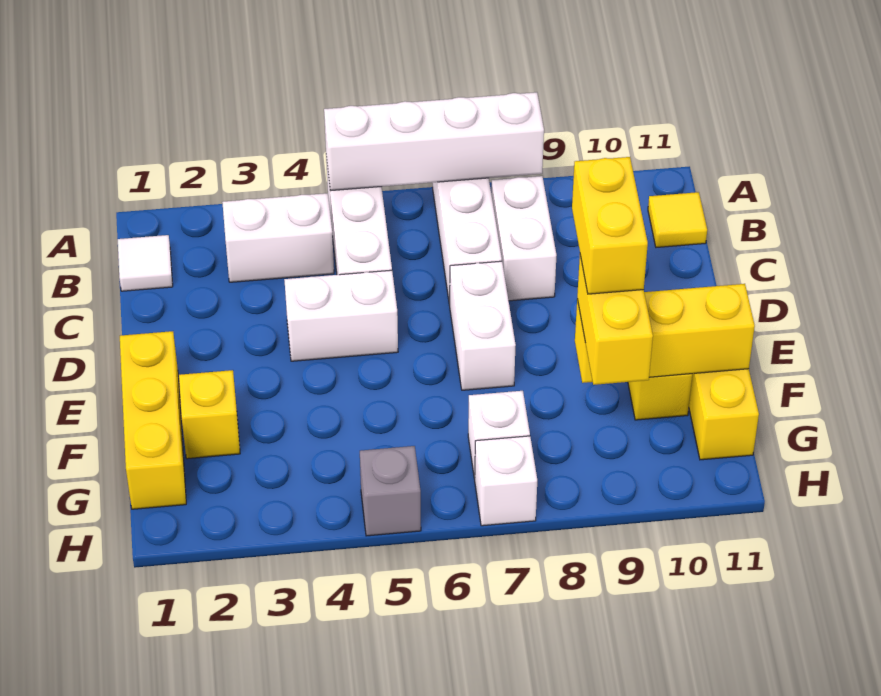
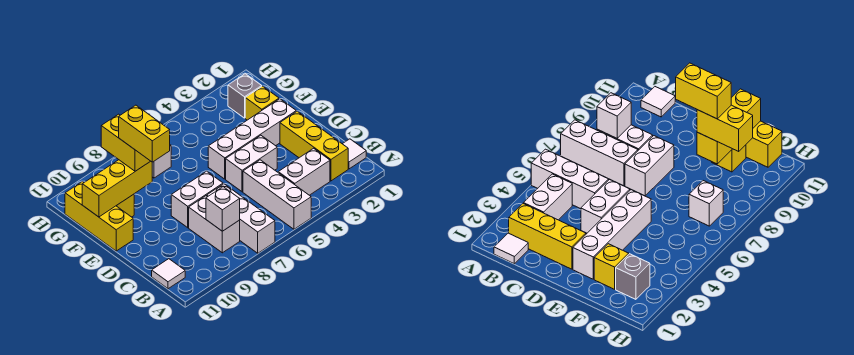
white 1x4 brick [324,92,544,191] -> white 1x4 brick moved to [208,99,296,179]
yellow 1x1 tile [648,192,707,247] -> white 1x1 tile [152,259,185,289]
white 1x2 brick [450,261,516,390] -> white 1x2 brick turned to [171,171,223,228]
yellow 1x3 brick [120,331,186,509] -> yellow 1x3 brick moved to [280,111,348,181]
grey 1x1 brick [360,446,421,536] -> grey 1x1 brick moved to [228,74,262,118]
white 1x1 brick [475,436,537,526] -> white 1x1 brick moved to [206,187,240,231]

